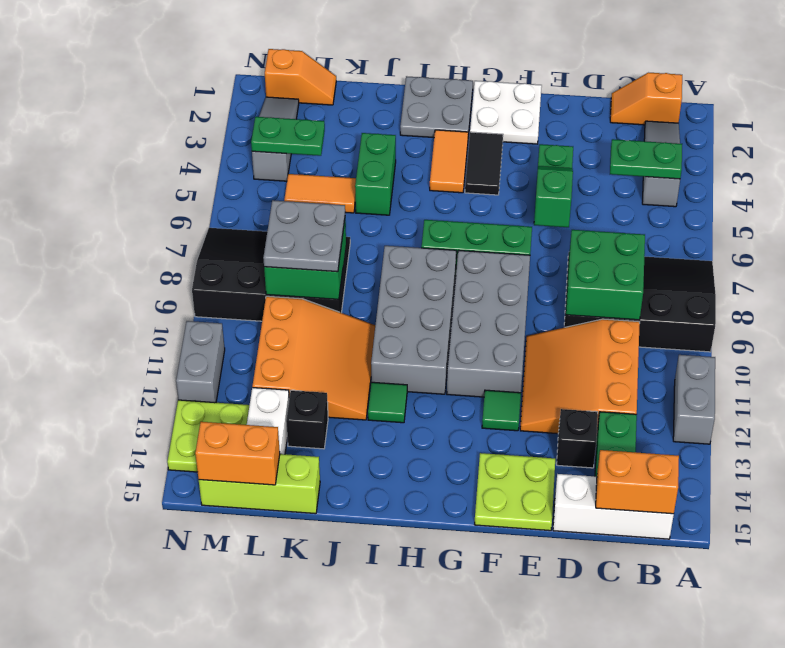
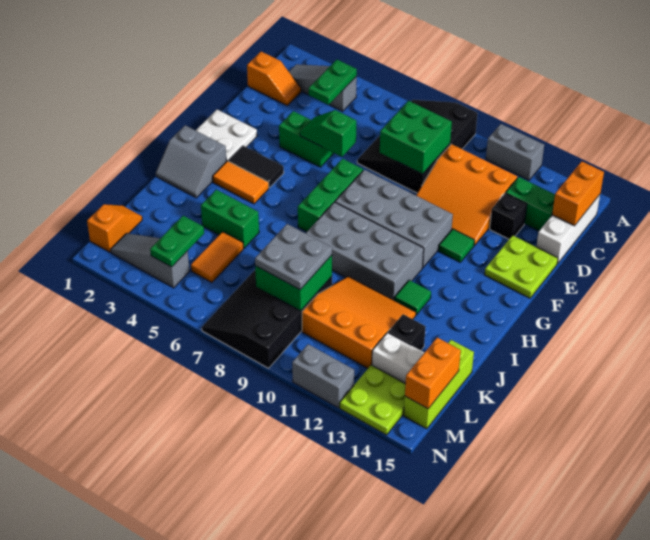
orange 1x2 slope [610,73,682,125] -> orange 1x2 slope turned to [247,52,301,105]
grey 2x2 plate [400,76,473,138] -> grey 2x2 slope [156,125,227,198]

